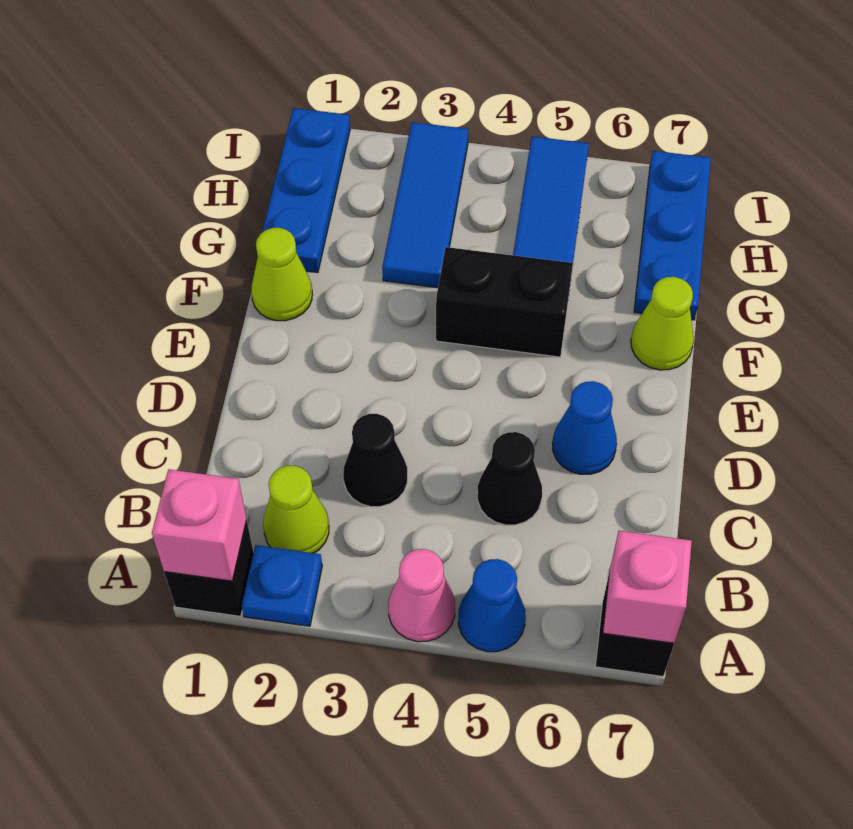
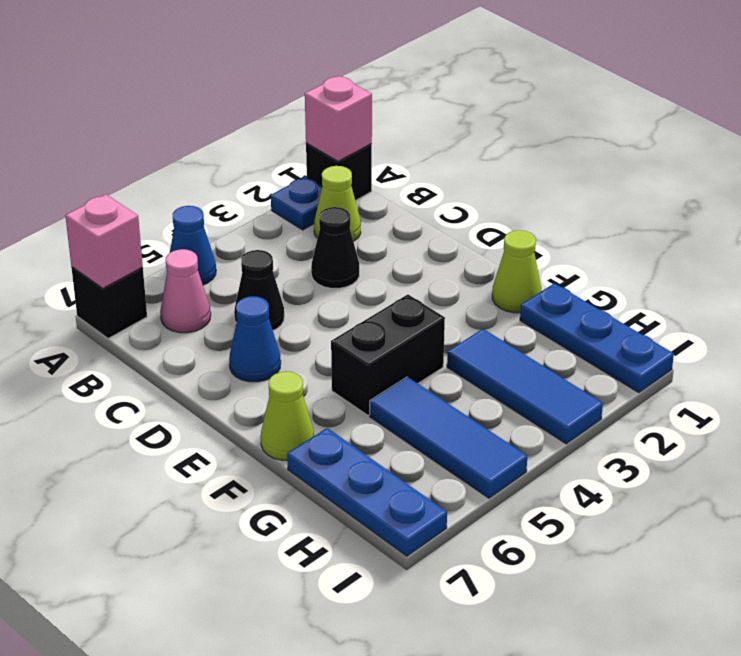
pink 1x1 cone [388,549,455,642] -> pink 1x1 cone moved to [160,249,211,333]

